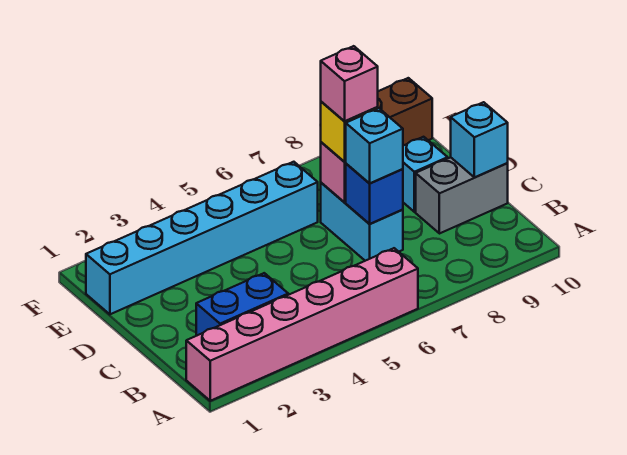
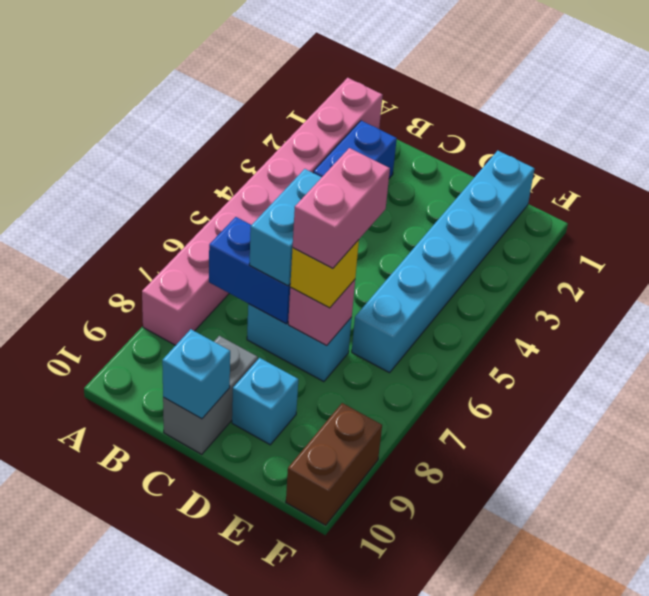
pink 1x6 brick [186,248,418,401] -> pink 1x8 brick [142,78,383,345]
blue 1x1 brick [346,164,403,224] -> blue 1x2 brick [209,217,291,324]
cyan 1x1 brick [346,108,403,184] -> cyan 1x2 brick [249,169,322,286]
pink 1x1 brick [321,46,378,121] -> pink 1x2 brick [293,148,390,269]

